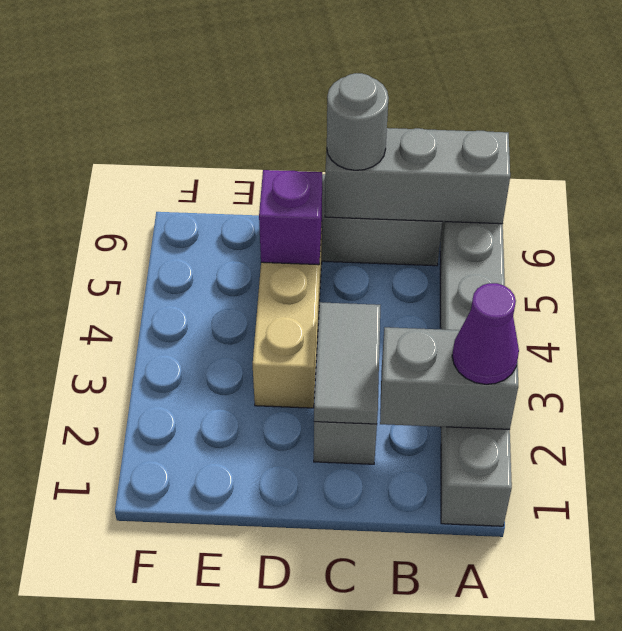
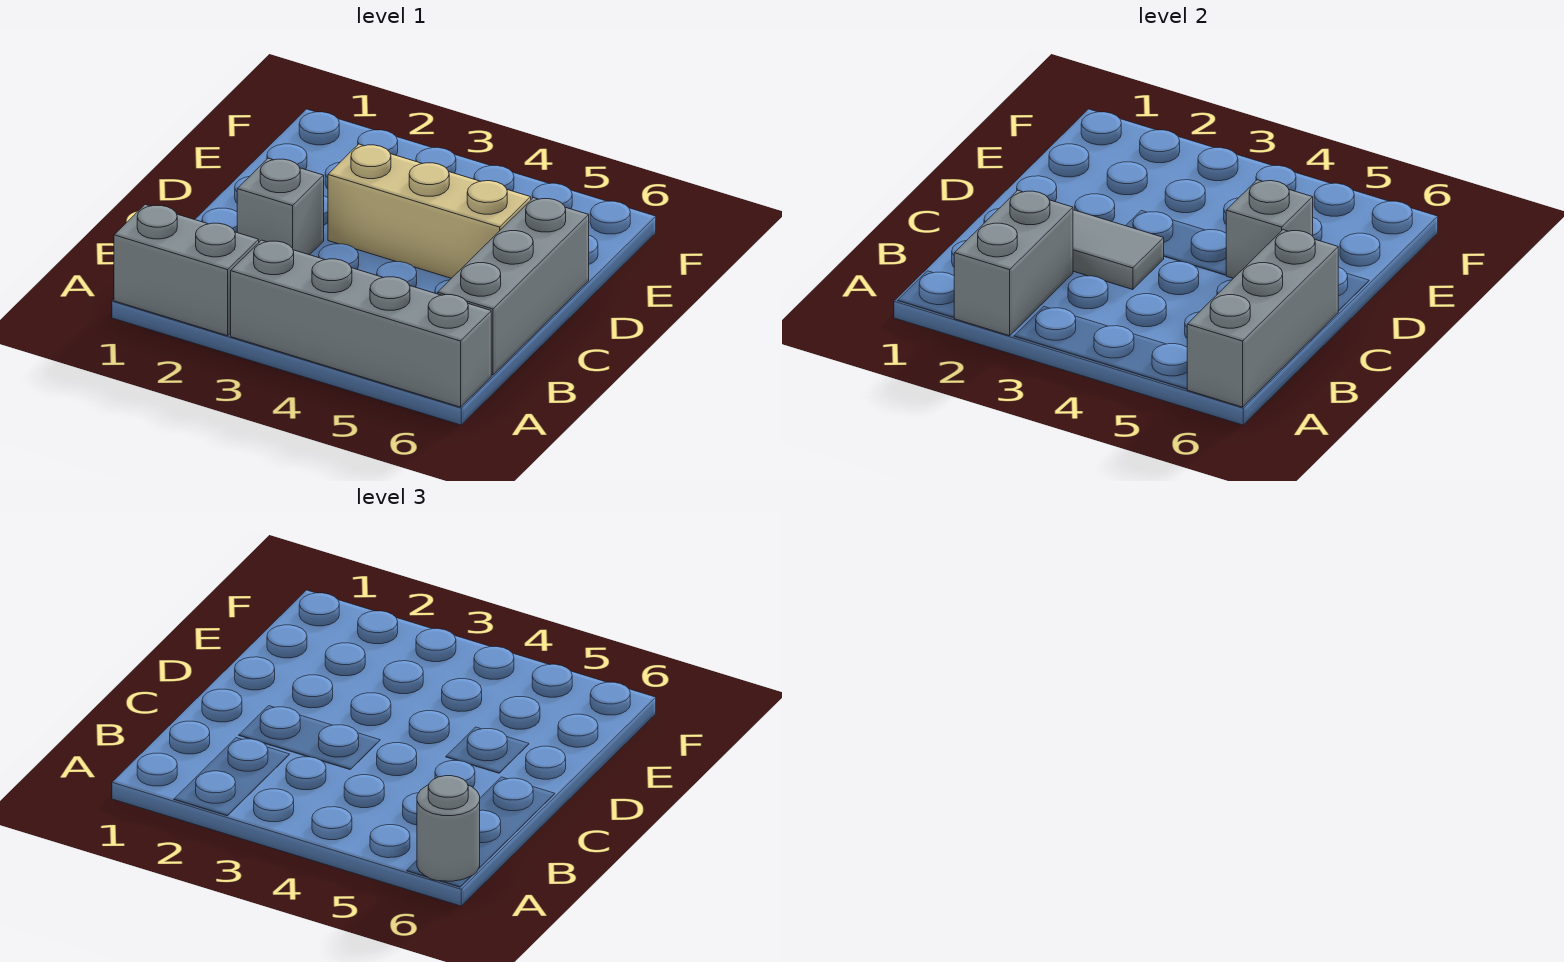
purple 1x1 cone [452,283,519,384] -> none
grey 1x1 round brick [327,73,389,170] -> grey 1x1 round brick moved to [417,776,480,881]
purple 1x1 brick [259,170,322,265] -> grey 1x1 brick [1226,180,1313,278]

